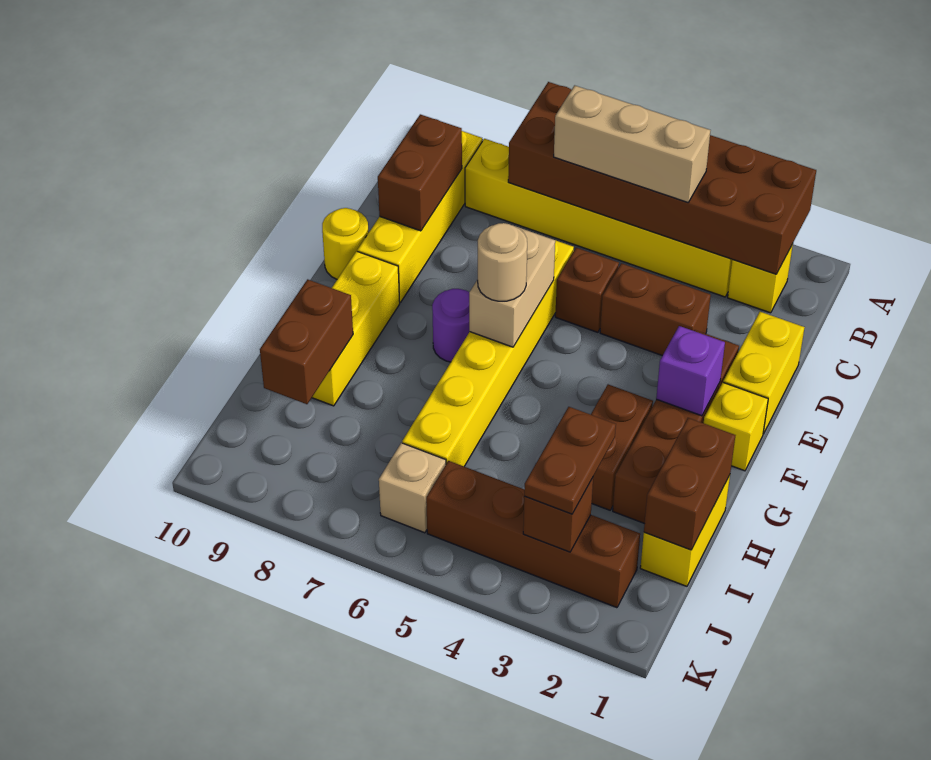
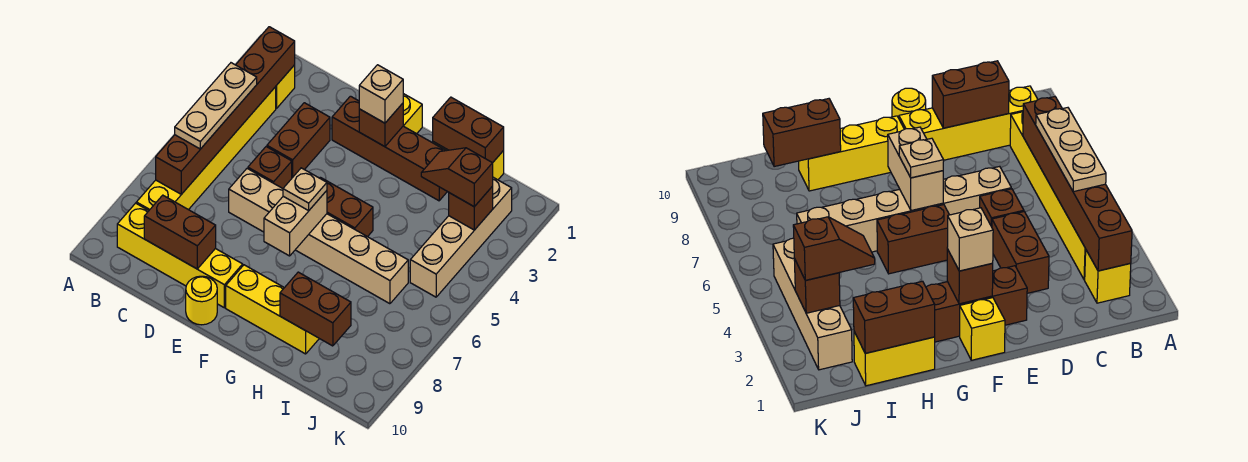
brown 2x6 brick [508,82,816,274] -> brown 1x6 brick [156,27,295,194]
tan 1x3 brick [554,85,711,202] -> tan 1x3 plate [175,63,257,149]
yellow 1x2 brick [723,312,805,434] -> none
yellow 1x6 brick [402,240,574,466] -> tan 1x6 brick [229,169,408,304]
tan 1x2 brick [469,227,555,347] -> tan 1x2 brick turned to [264,191,327,256]
purple 1x1 brick [656,326,725,416] -> brown 1x1 brick [359,103,403,147]
tan 1x1 round brick [478,223,527,301] -> tan 1x1 plate [283,168,327,211]
purple 1x1 round brick [432,289,469,362] -> none
brown 1x2 brick [591,384,653,510] -> brown 1x2 brick moved to [320,177,373,237]
brown 1x2 plate [524,407,616,514] -> brown 1x2 slope [421,148,493,207]
brown 1x4 brick [426,461,640,608] -> tan 1x4 brick [410,177,512,297]
tan 1x1 brick [379,443,446,533] -> tan 1x1 brick moved to [359,65,403,123]

